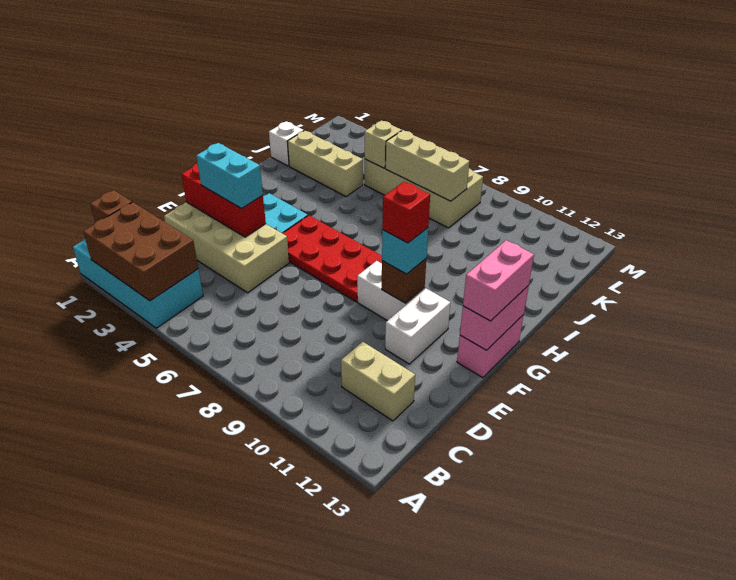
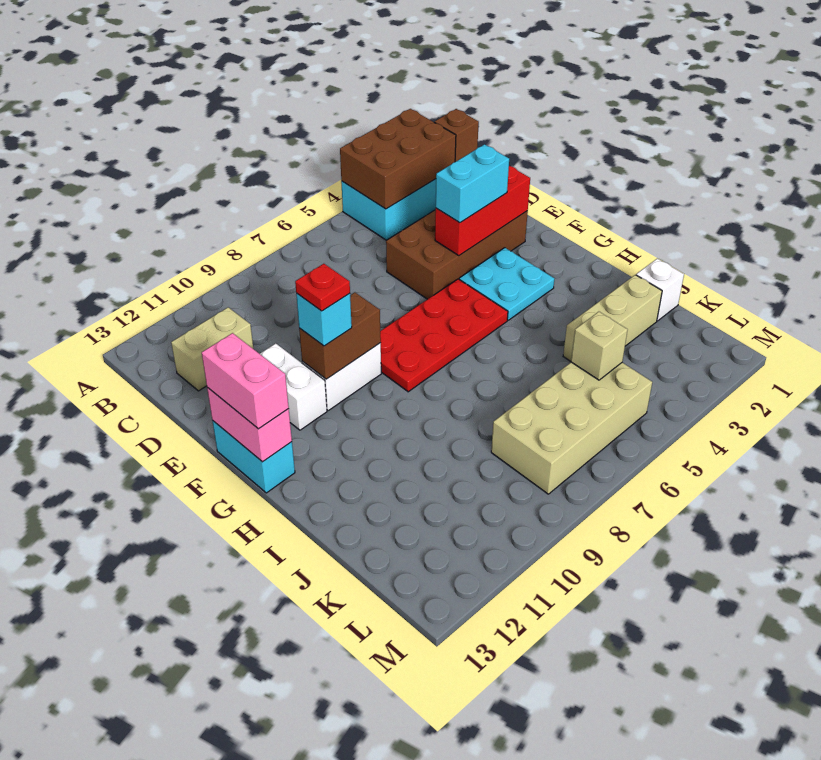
tan 2x4 brick [164,202,289,293] -> brown 2x4 brick [386,210,528,299]
brown 1x1 brick [382,259,426,303] -> brown 1x2 brick [299,292,381,379]
red 1x1 brick [382,182,430,243] -> red 1x1 plate [295,264,350,311]
pink 1x2 brick [457,315,524,378] -> cyan 1x2 brick [212,420,295,493]
tan 1x3 brick [385,130,470,201] -> none

